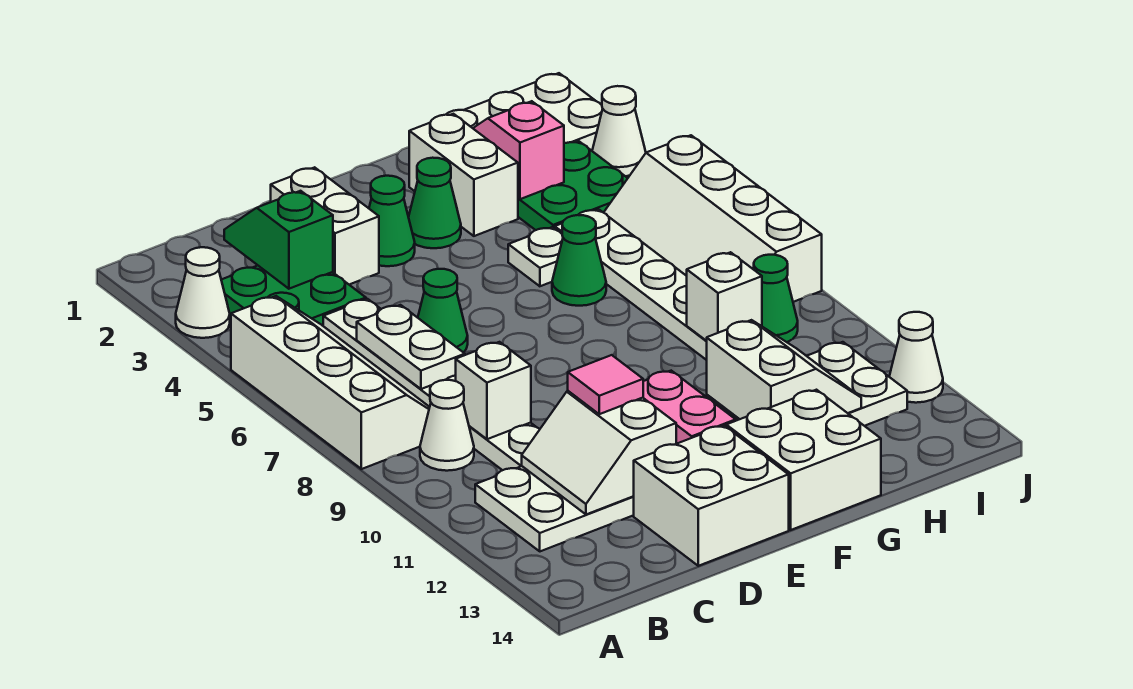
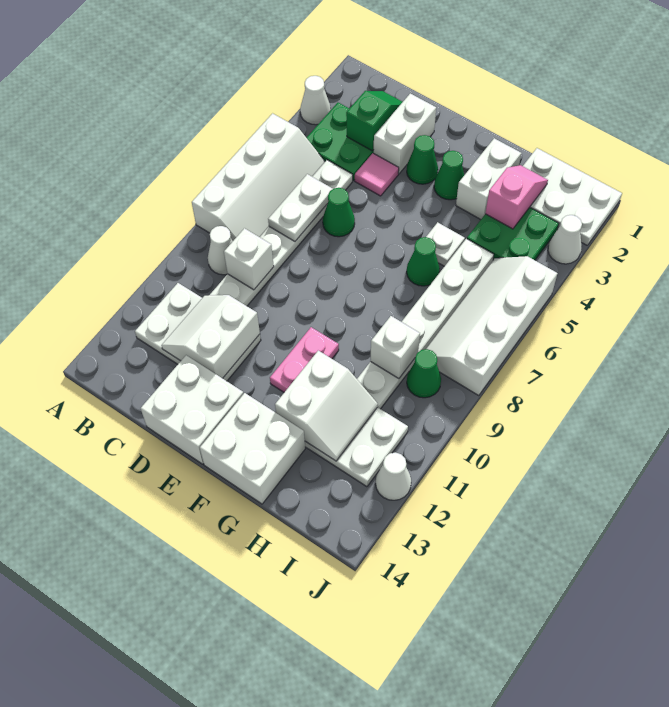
pink 1x1 tile [568,355,643,414] -> pink 1x1 tile moved to [355,153,399,196]

